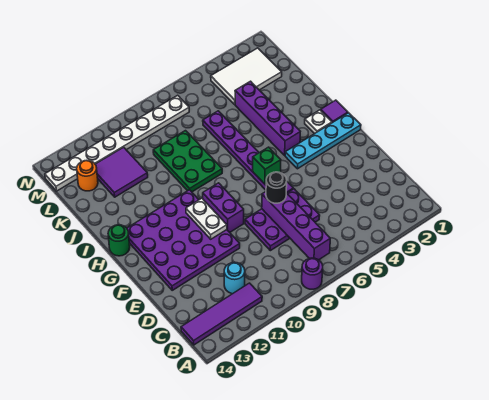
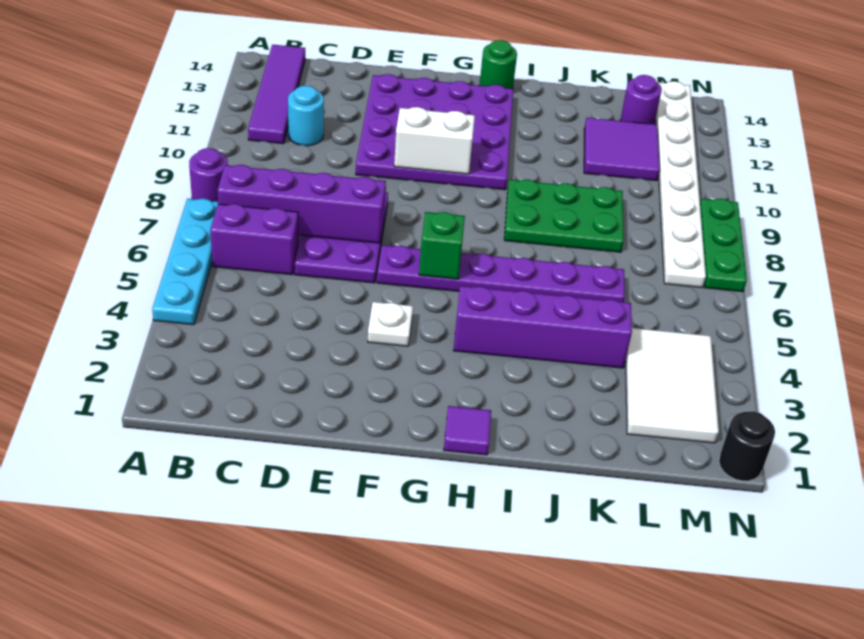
black 1x1 round brick [266,172,287,203] -> black 1x1 round brick moved to [719,411,775,481]
purple 1x2 brick [203,183,244,232] -> purple 1x2 brick moved to [210,204,299,275]
white 1x2 plate [186,198,227,239] -> white 1x2 brick [394,107,475,174]
cyan 1x4 plate [285,113,361,169] -> cyan 1x4 plate moved to [152,199,218,325]
white 1x1 plate [305,110,332,134] -> white 1x1 plate moved to [368,302,413,346]
orange 1x1 round brick [77,161,98,191] -> purple 1x1 round brick [620,75,662,124]
none -> green 1x3 plate [700,199,747,292]

